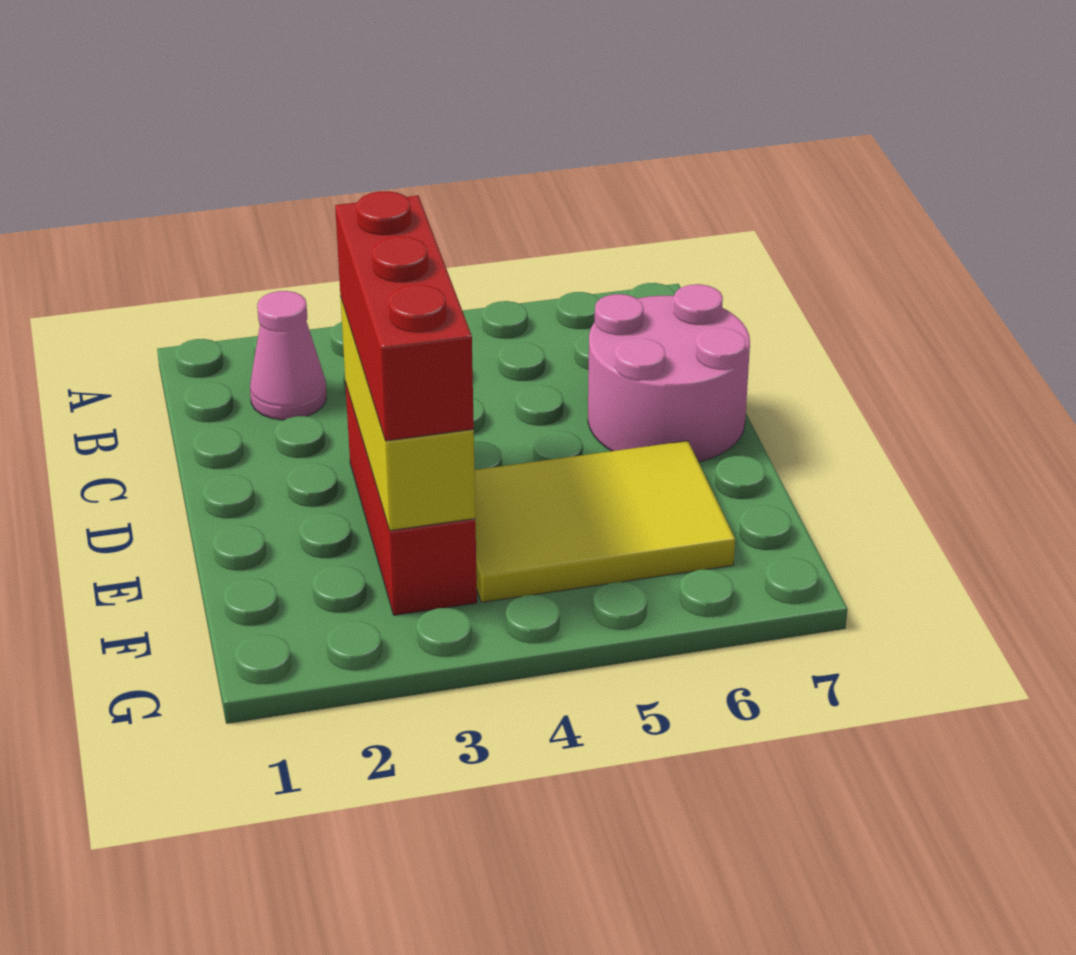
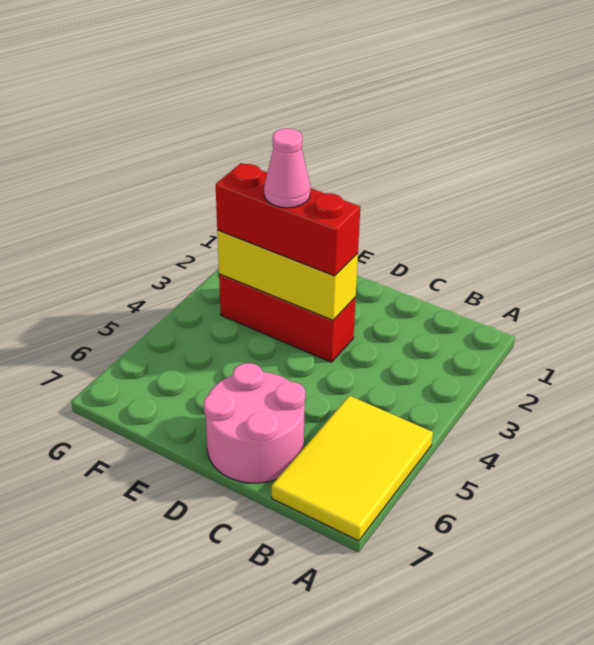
pink 1x1 cone [250,291,326,420] -> pink 1x1 cone moved to [264,128,310,208]
yellow 2x3 tile [474,441,735,602] -> yellow 2x3 tile moved to [272,396,433,541]

